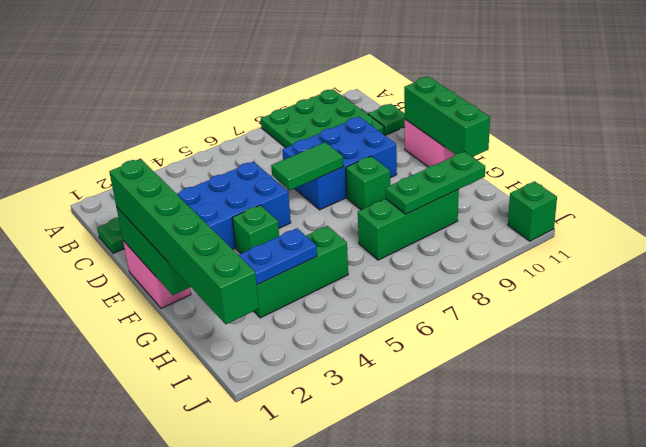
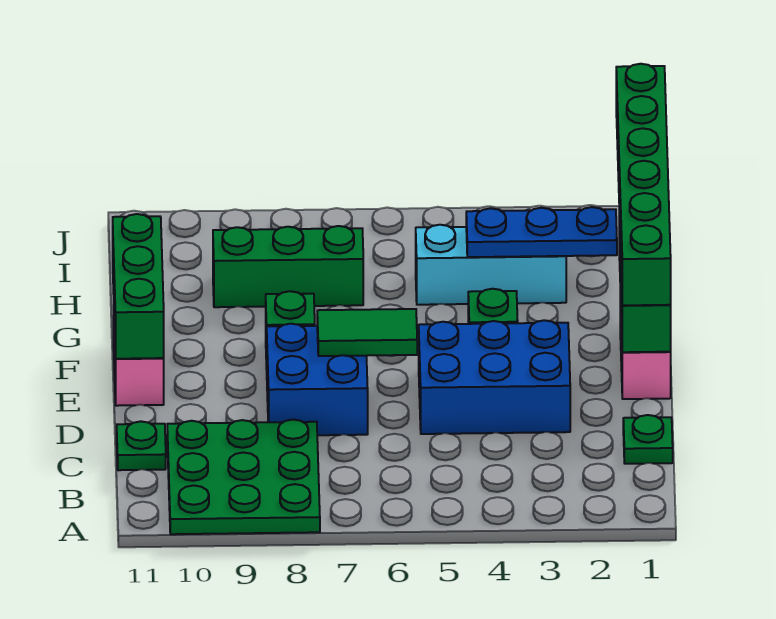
blue 2x3 brick [282,117,397,210] -> blue 2x2 brick [267,324,368,435]
green 1x3 brick [254,226,348,318] -> cyan 1x3 brick [416,225,566,305]
green 1x3 plate [385,151,485,214] -> none
green 1x1 brick [508,181,557,241] -> none

